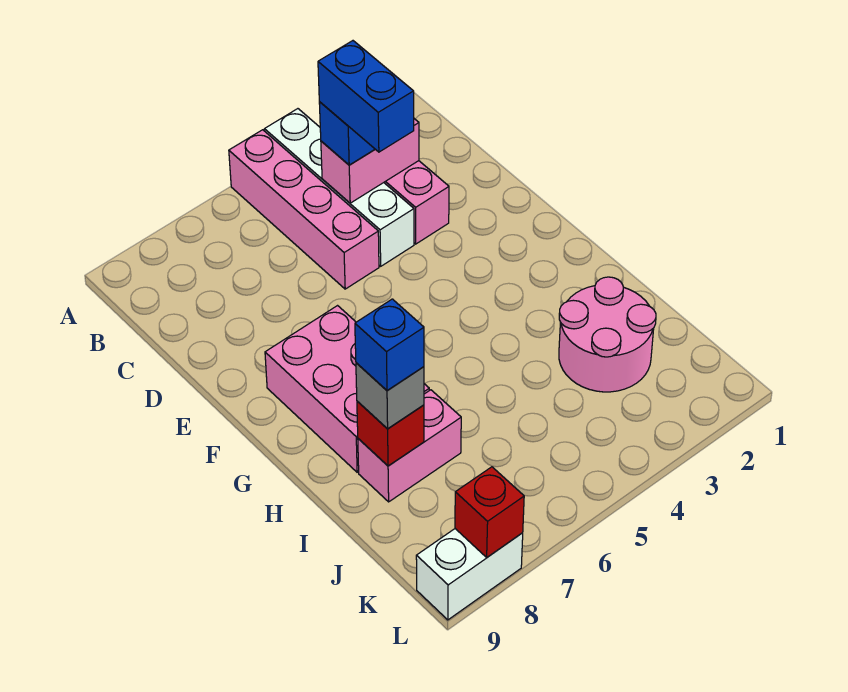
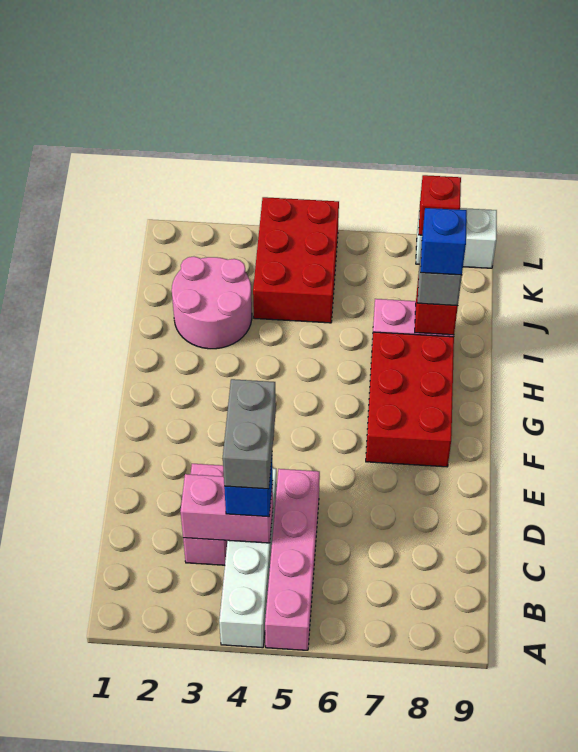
blue 1x2 brick [318,41,414,152] -> grey 1x2 brick [223,379,276,489]
pink 2x3 brick [265,306,429,472] -> red 2x3 brick [366,332,454,467]
none -> red 2x3 brick [253,197,339,323]

